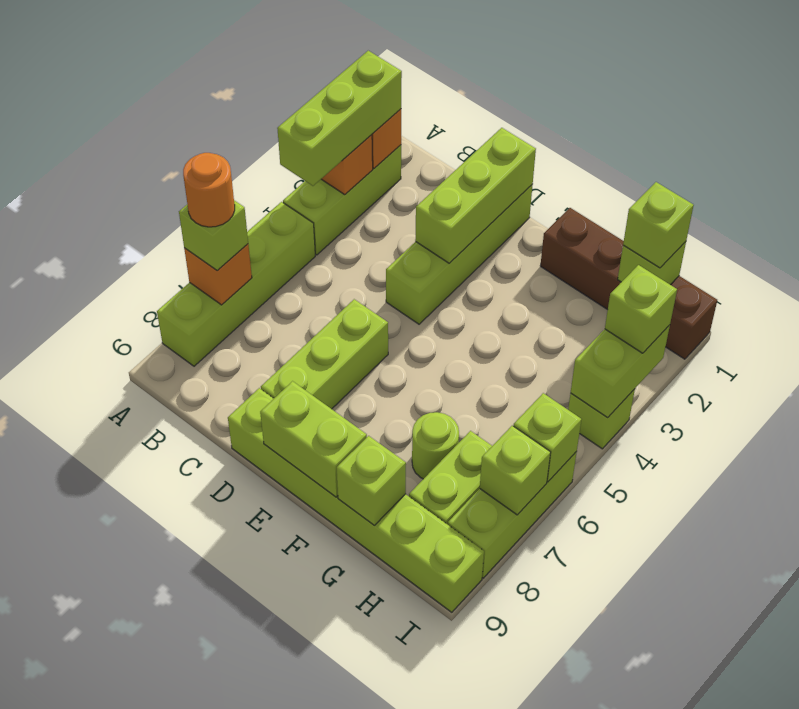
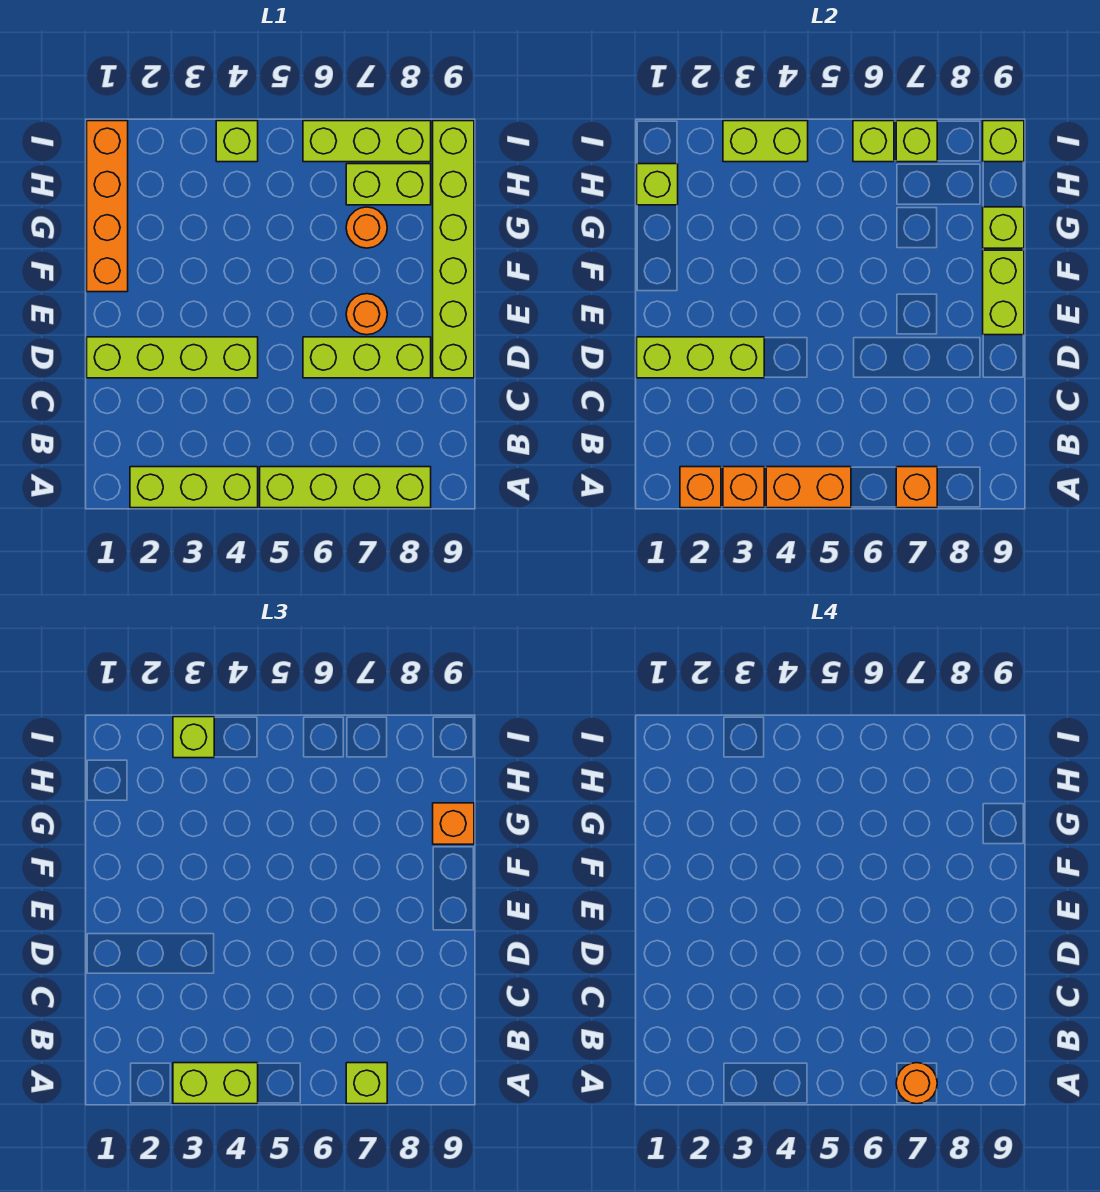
lime 1x3 brick [277,51,402,186] -> lime 1x2 brick [173,1063,258,1104]
none -> orange 1x2 brick [766,467,851,508]
none -> orange 1x1 round brick [346,294,387,335]
brown 1x4 brick [540,208,717,359] -> orange 1x4 brick [87,121,128,292]
lime 1x1 round brick [412,412,459,479] -> orange 1x1 round brick [346,207,387,248]
none -> orange 1x1 brick [433,803,474,844]
lime 1x1 brick [623,182,694,268] -> lime 1x1 brick moved to [983,121,1024,162]

